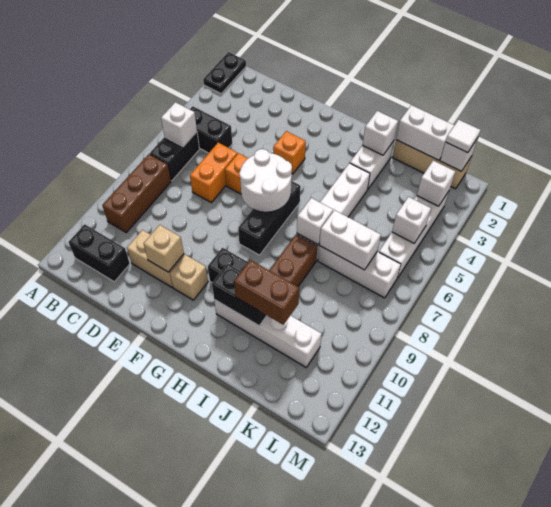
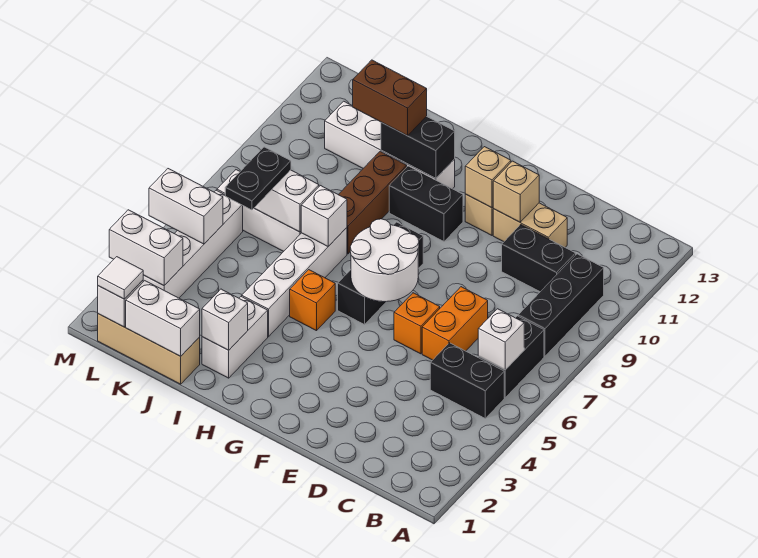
black 1x2 plate [203,52,246,93] -> black 1x2 plate moved to [225,147,291,210]
brown 1x3 brick [102,154,171,232] -> black 1x3 brick [518,254,604,356]
black 1x2 brick [69,224,130,282] -> black 1x2 brick moved to [502,225,576,292]
orange 1x1 brick [273,131,306,174] -> orange 1x1 brick moved to [290,270,335,331]
none -> tan 1x1 brick [465,147,511,208]
white 1x1 brick [417,161,455,206] -> white 1x2 brick [109,210,183,285]
white 1x1 brick [392,197,431,243] -> white 1x2 brick [149,169,223,244]

